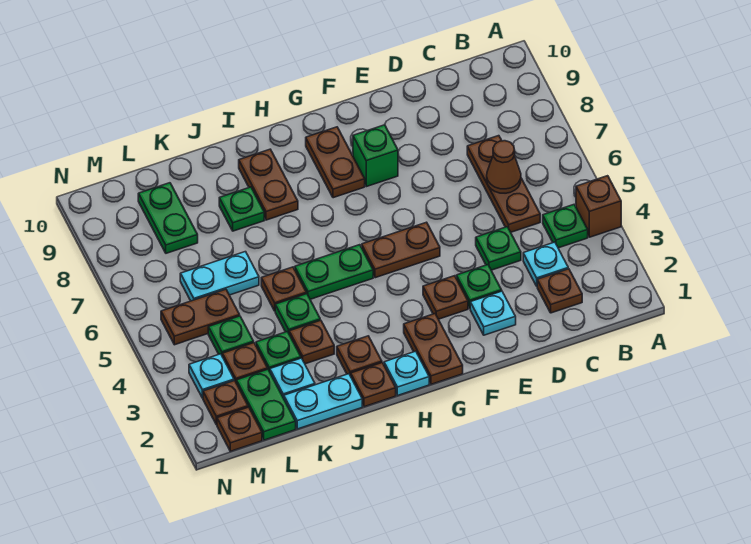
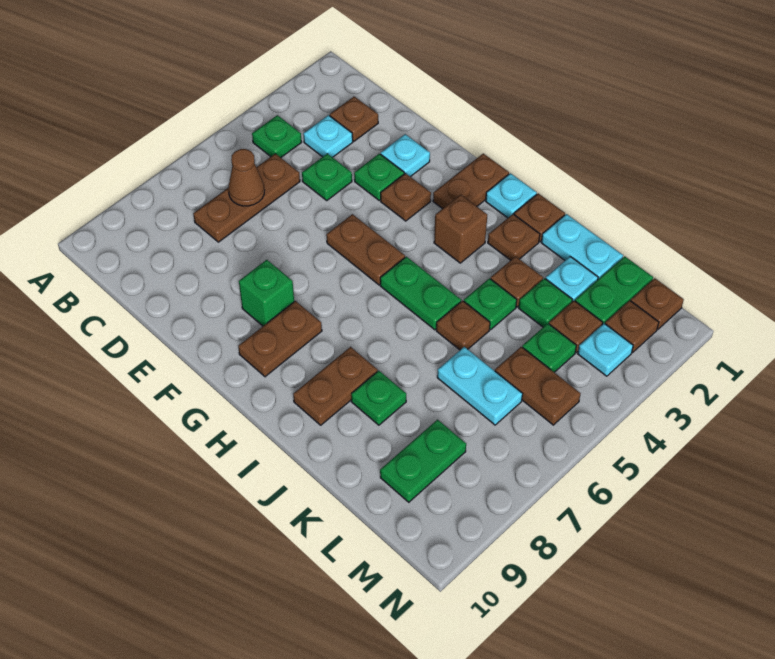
brown 1x1 brick [576,176,621,237] -> brown 1x1 brick moved to [434,195,487,263]

